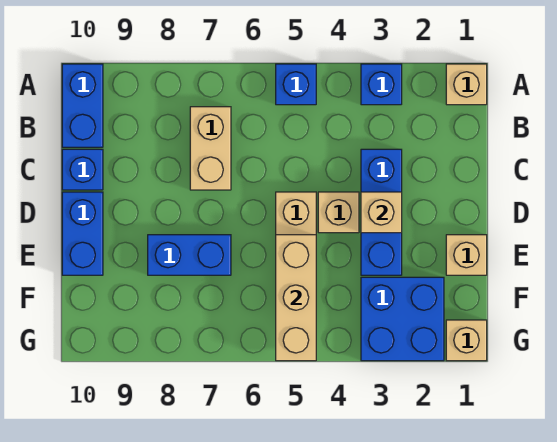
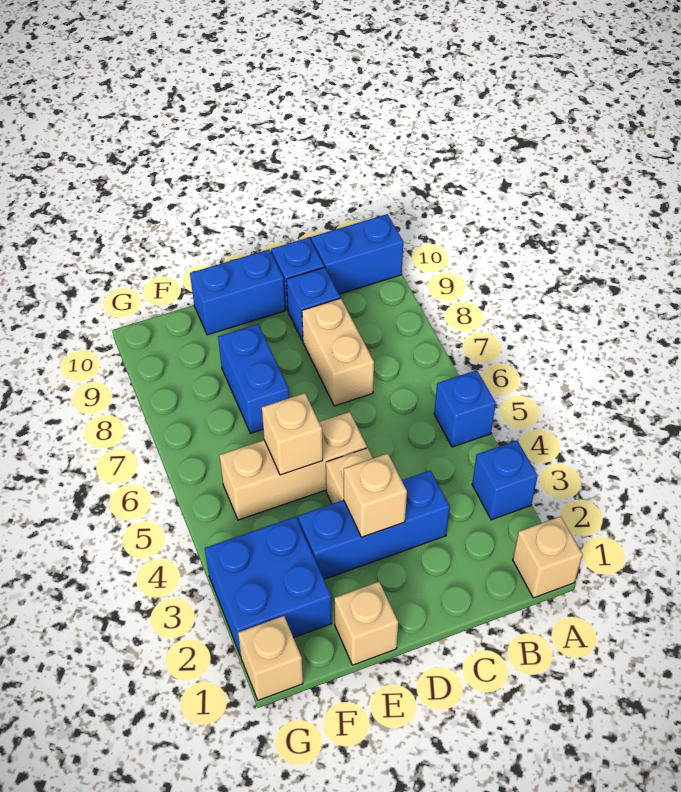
tan 1x2 brick [190,107,231,190] -> tan 1x2 brick turned to [302,298,374,406]
none -> blue 1x1 brick [286,267,340,341]
tan 1x3 brick [276,235,316,361] -> tan 1x1 brick [262,393,323,475]

